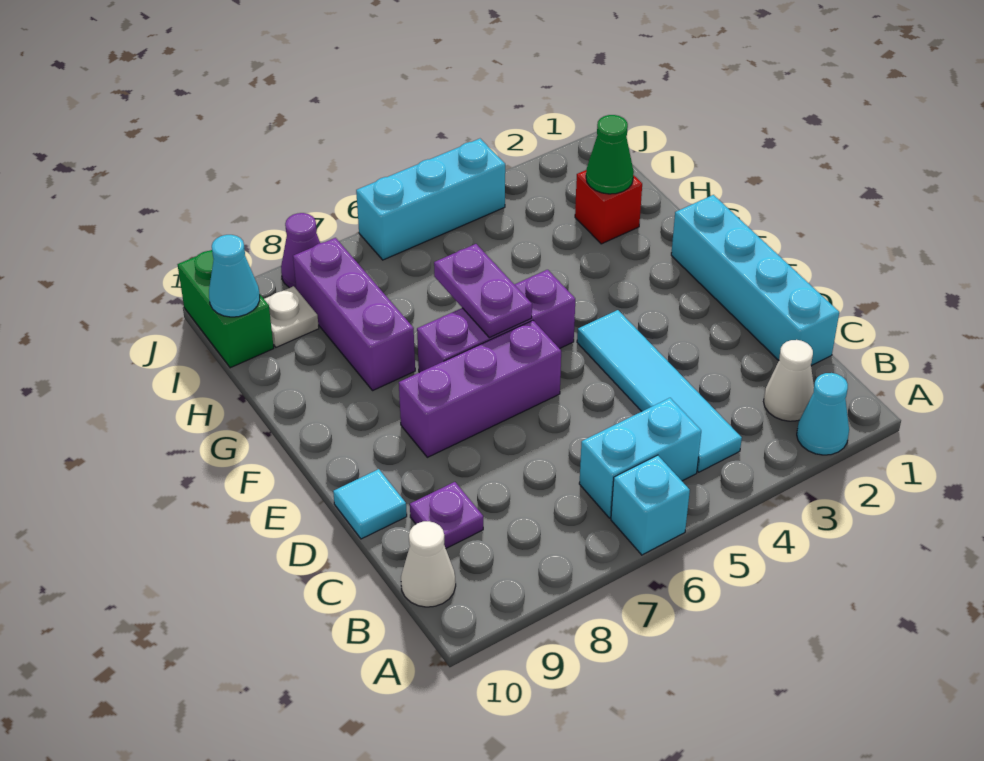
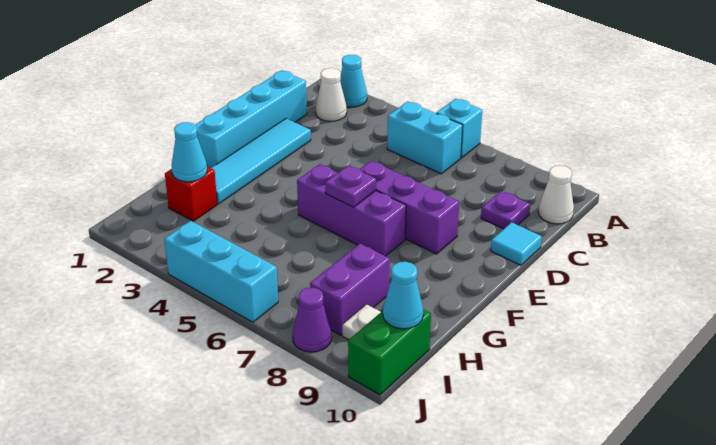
cyan 1x4 tile [577,310,742,472] -> cyan 1x4 tile moved to [212,119,311,204]
purple 1x2 plate [434,244,532,337] -> purple 1x1 plate [325,166,376,207]
purple 1x3 brick [293,238,415,390] -> purple 1x2 brick [310,244,390,335]
green 1x1 cone [586,115,634,194] -> cyan 1x1 cone [172,122,207,182]

